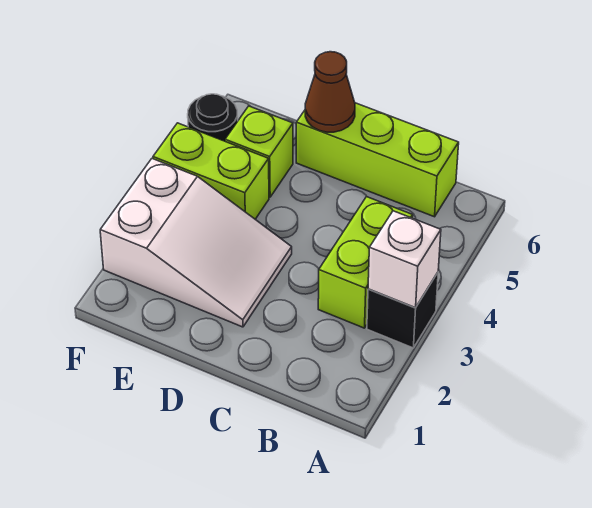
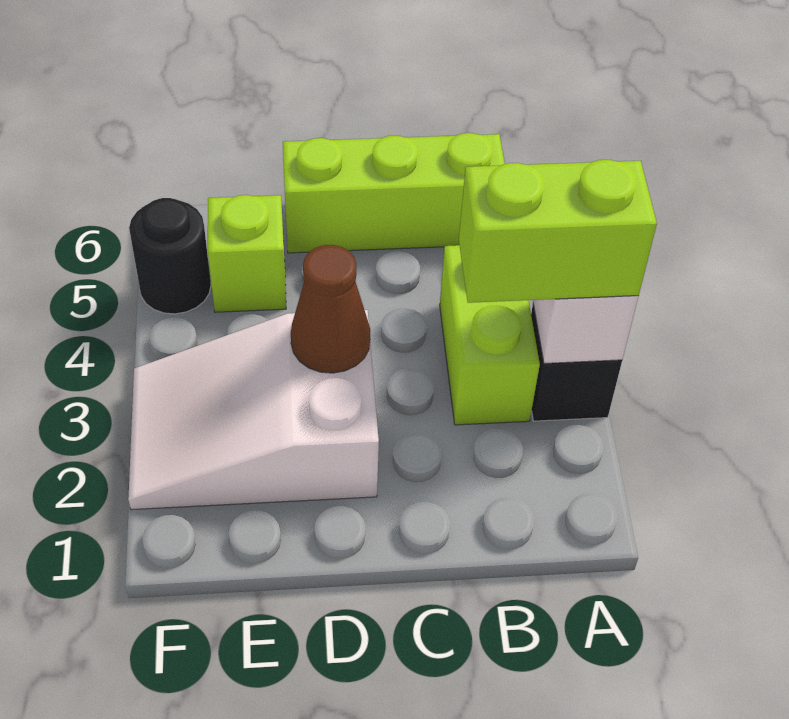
white 2x3 slope [100,159,292,327] -> white 2x3 slope turned to [128,310,379,510]
brown 1x1 cone [305,52,355,132] -> brown 1x1 cone moved to [291,245,370,373]
lime 1x2 brick [153,123,269,219] -> lime 1x2 brick moved to [459,160,657,303]

